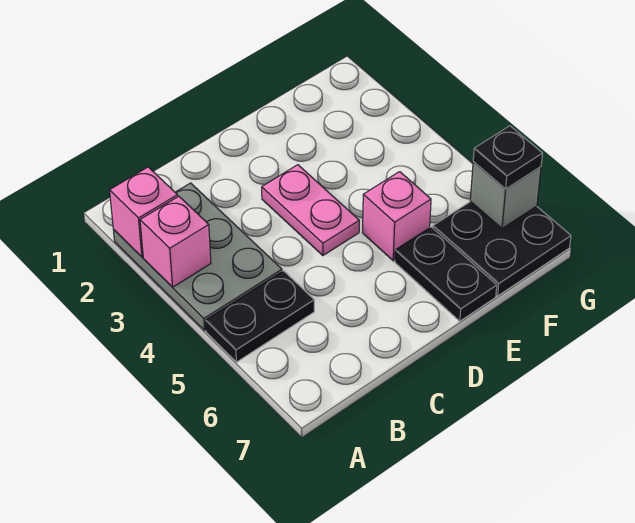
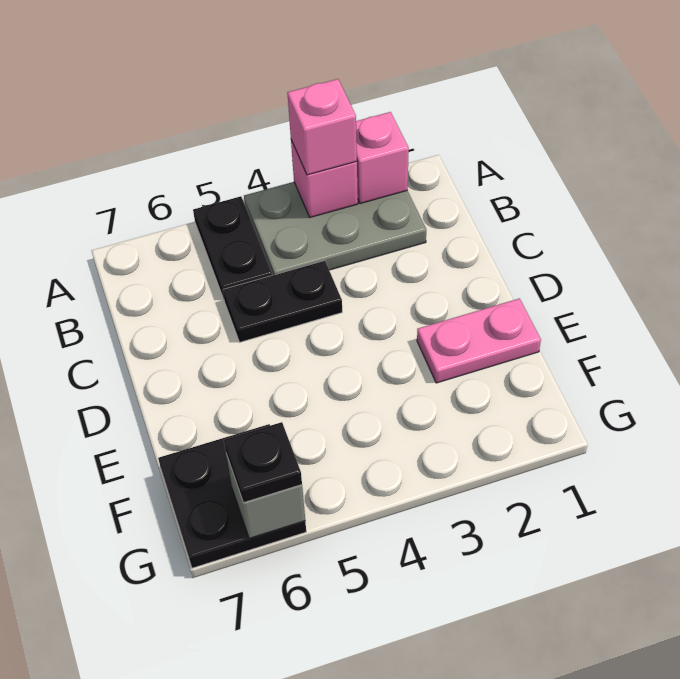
pink 1x2 plate [262,165,359,256] -> pink 1x2 plate moved to [417,298,541,383]
pink 1x1 brick [363,172,431,261] -> pink 1x1 brick moved to [287,79,357,175]
black 1x2 plate [395,227,497,321] -> black 1x2 plate moved to [223,261,342,342]

